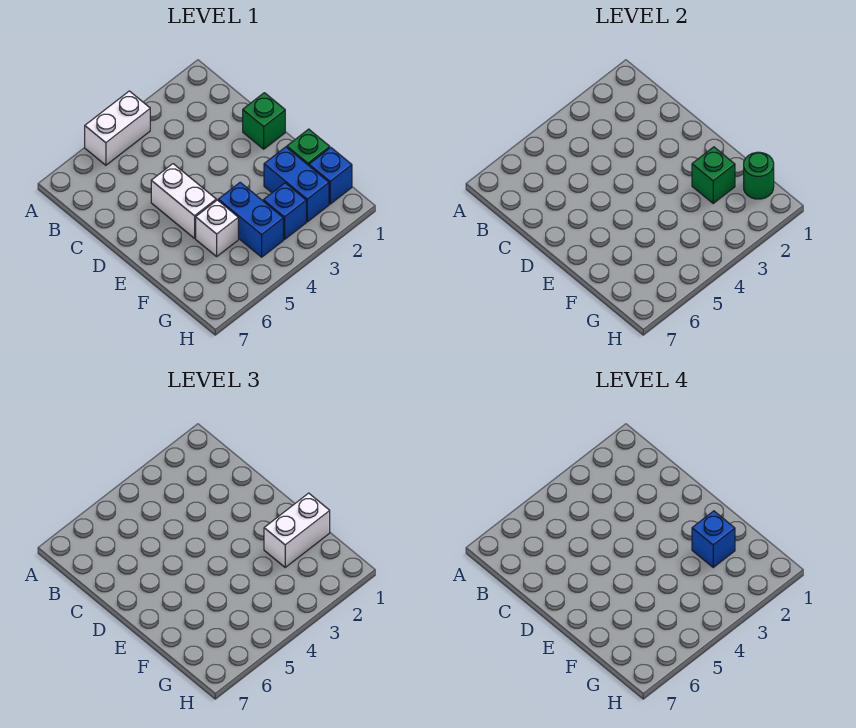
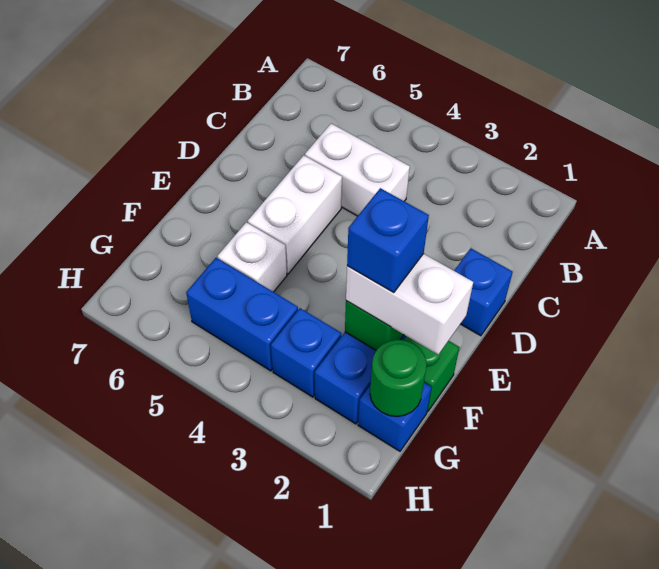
white 1x2 brick [85,91,150,165] -> white 1x2 brick moved to [305,124,410,216]
green 1x1 brick [243,93,285,149] -> blue 1x1 brick [454,248,513,336]
blue 1x2 brick [218,182,283,257] -> blue 1x2 brick turned to [186,258,298,371]

